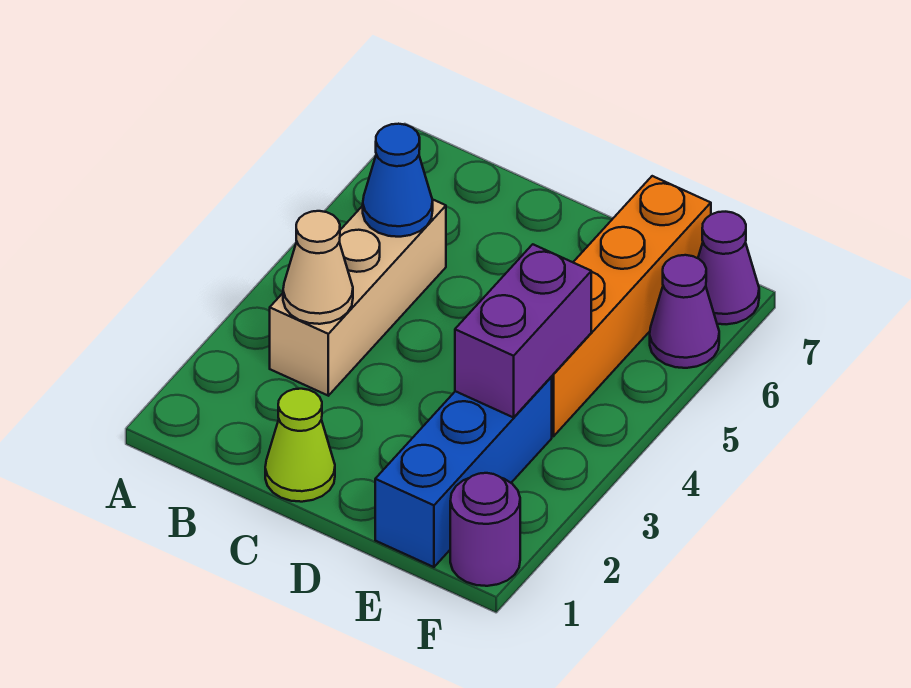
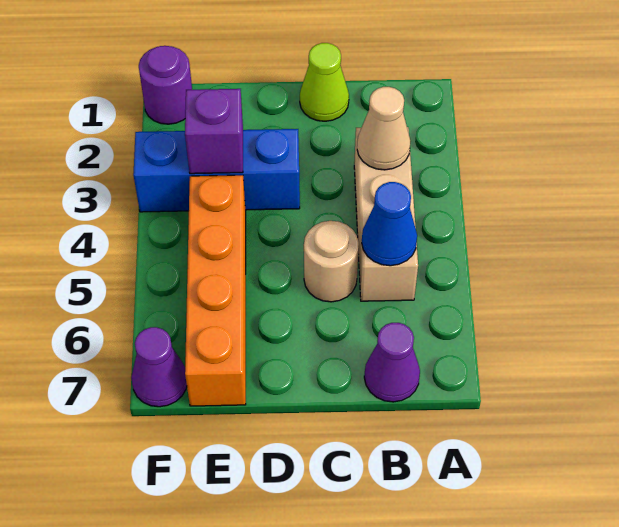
none -> tan 1x1 round brick [304,221,359,302]
blue 1x3 brick [375,377,552,567] -> blue 1x3 brick turned to [133,129,300,212]
purple 1x2 brick [455,244,591,418] -> purple 1x1 brick [185,89,243,174]
purple 1x1 cone [650,255,719,368] -> purple 1x1 cone moved to [364,323,420,402]

